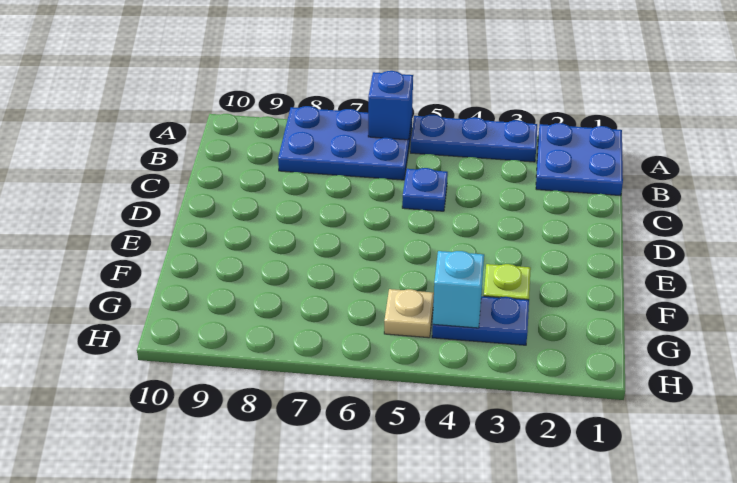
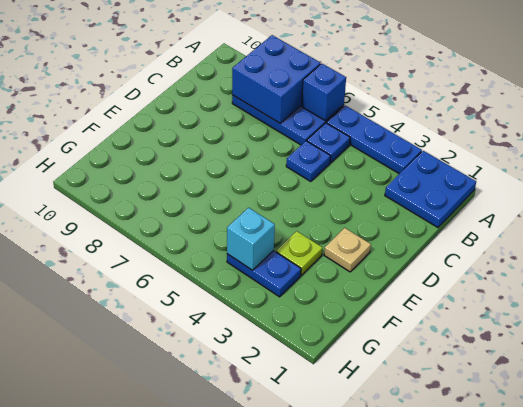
none -> blue 2x2 brick [232,35,321,123]
none -> blue 1x1 plate [307,123,350,163]
tan 1x1 plate [384,289,434,338] -> tan 1x1 plate moved to [324,228,371,272]

